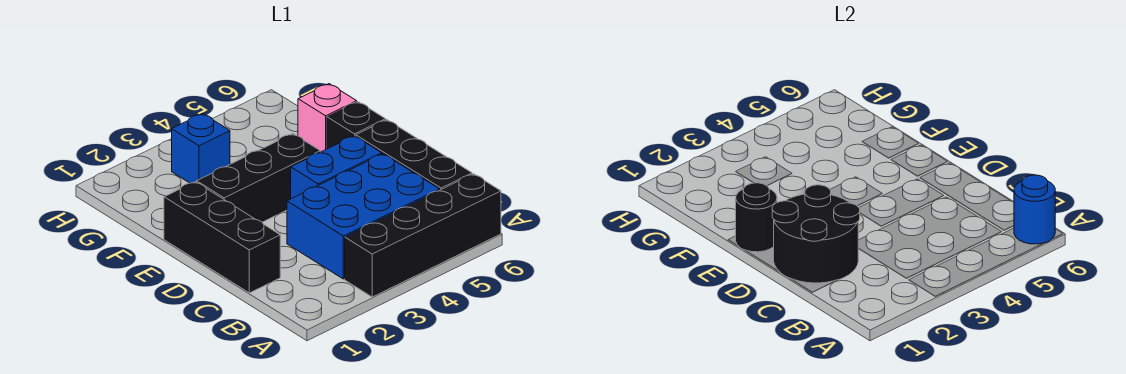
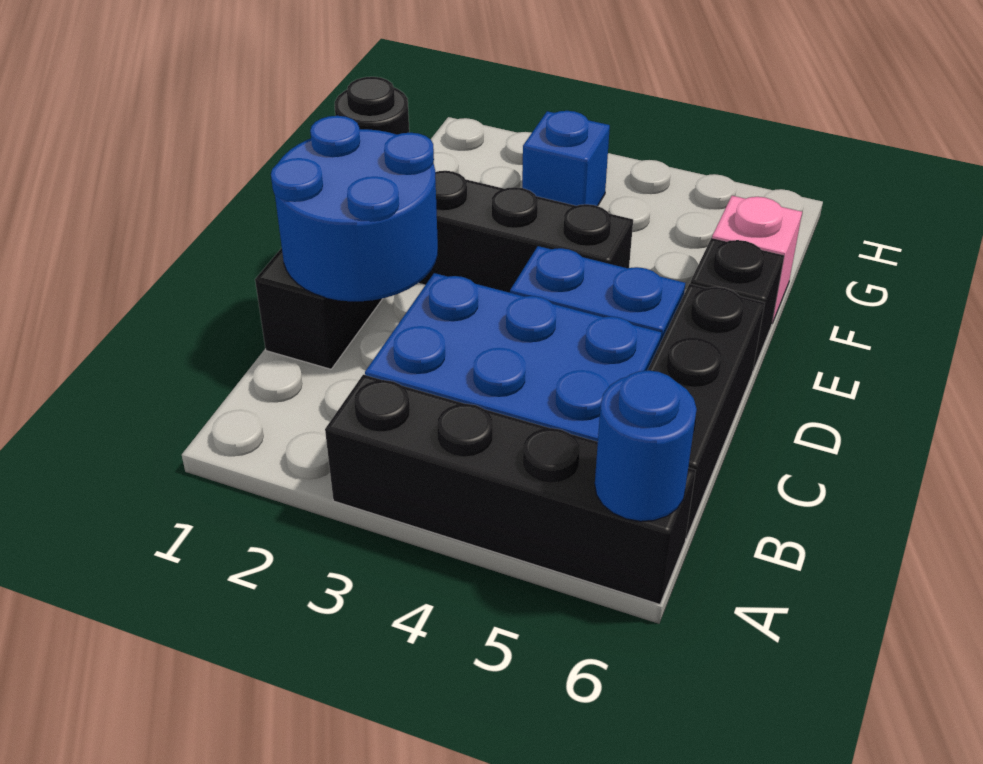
black 2x2 round brick [772,185,860,283] -> blue 2x2 round brick [271,116,438,301]

